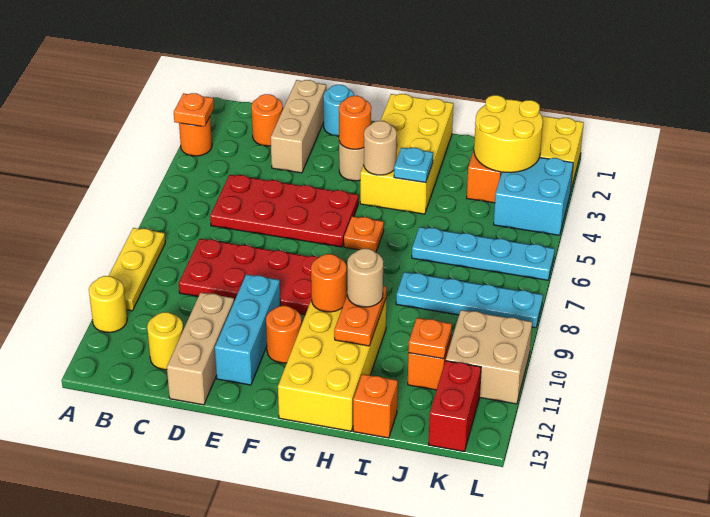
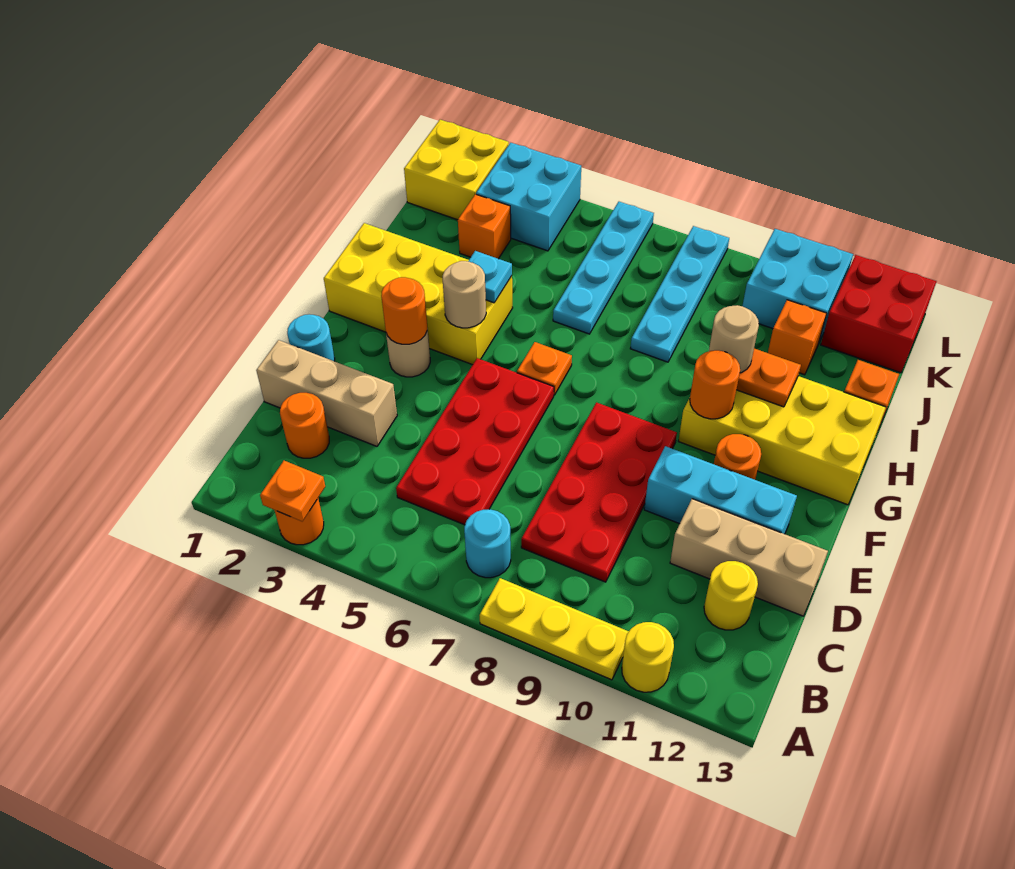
none -> cyan 1x1 round brick [464,509,511,578]
yellow 2x2 round brick [474,95,543,173] -> none
orange 1x1 plate [408,318,452,359] -> none
tan 2x2 brick [446,310,532,404] -> cyan 2x2 brick [743,229,853,342]
red 1x2 brick [429,361,481,452] -> red 2x2 brick [821,255,936,373]

